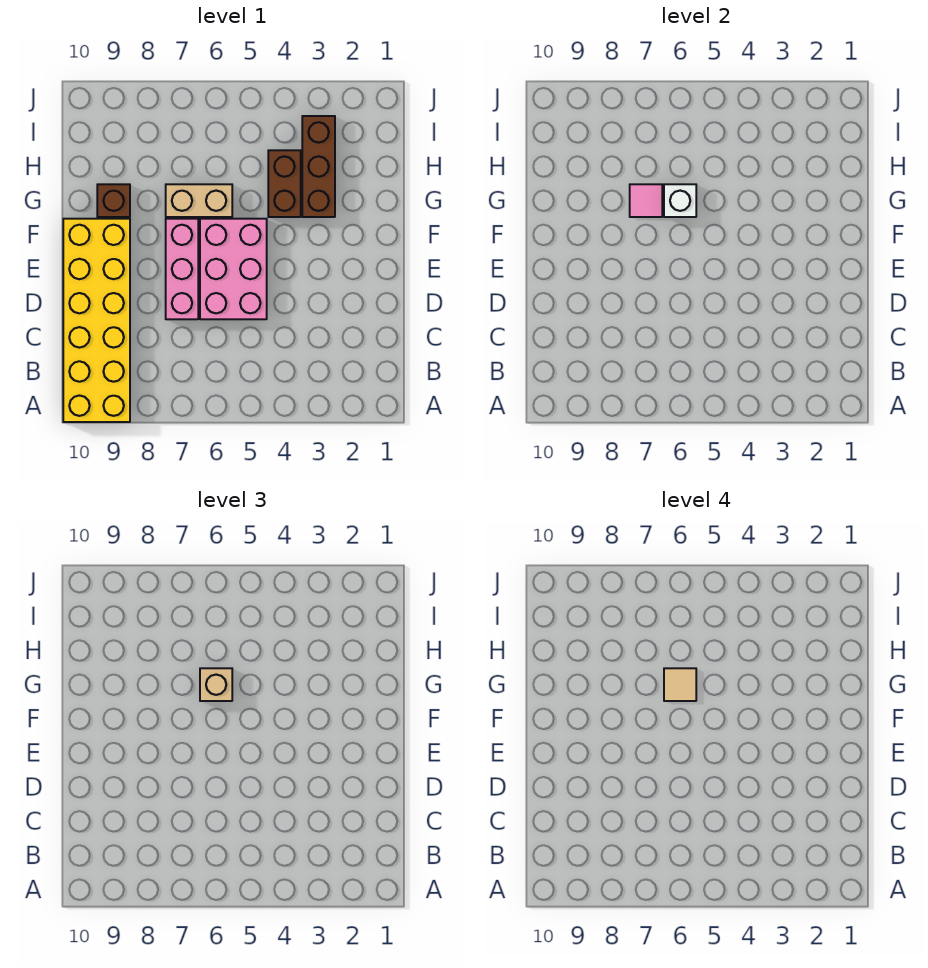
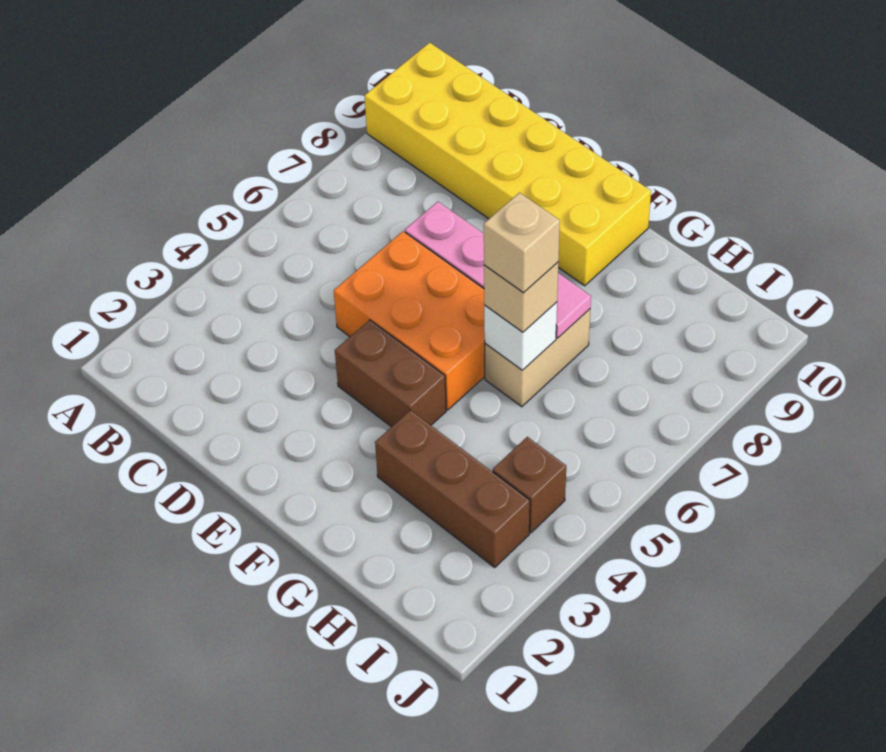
pink 2x3 brick [200,219,267,319] -> orange 2x3 brick [334,231,485,410]
brown 1x2 brick [268,150,301,217] -> brown 1x2 brick moved to [335,320,446,427]
tan 1x1 tile [664,668,696,701] -> tan 1x1 brick [484,193,560,293]
brown 1x1 brick [97,184,130,217] -> brown 1x1 brick moved to [493,437,566,533]

